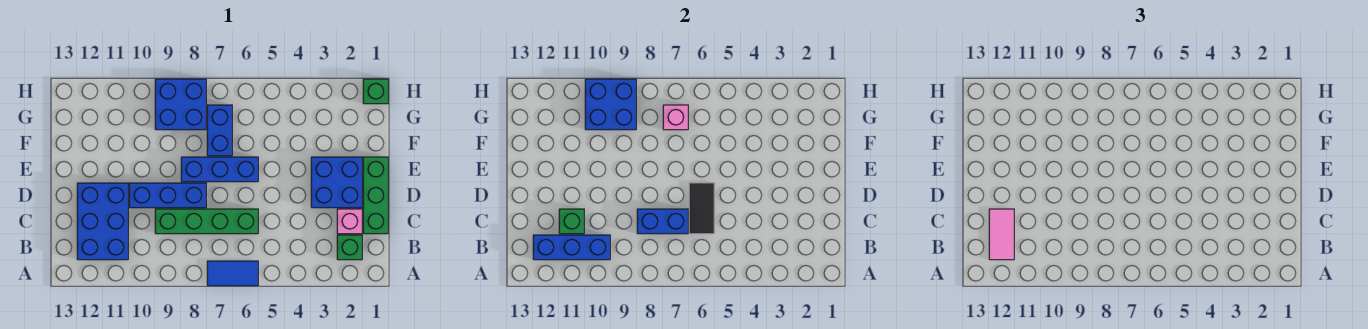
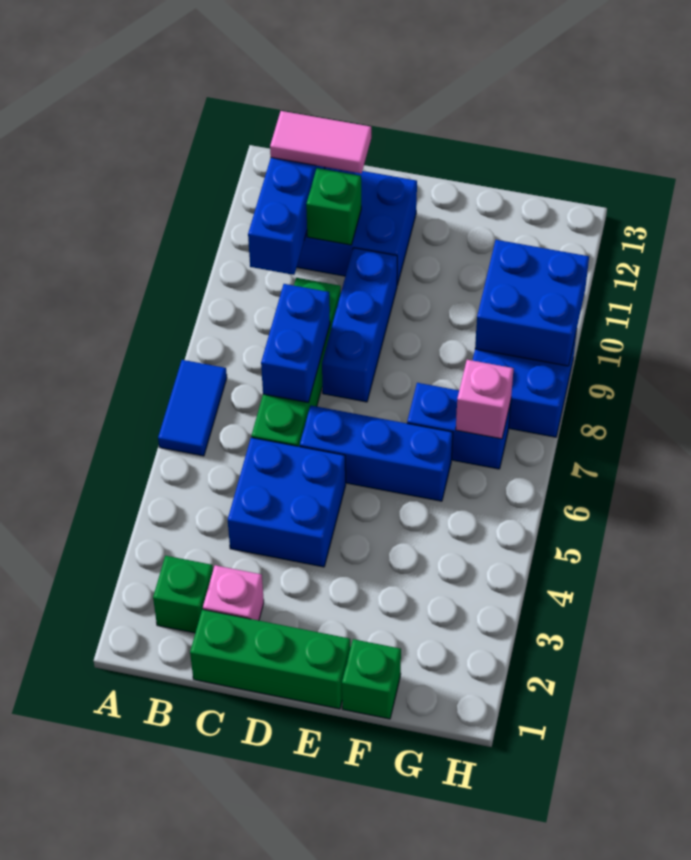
black 1x2 tile [689,183,714,234] -> none
blue 2x2 brick [311,157,362,208] -> blue 2x2 brick moved to [228,438,346,567]
blue 1x3 brick [181,157,258,182] -> blue 1x3 brick turned to [300,406,453,501]
green 1x1 brick [363,79,388,104] -> green 1x1 brick moved to [342,639,401,719]

